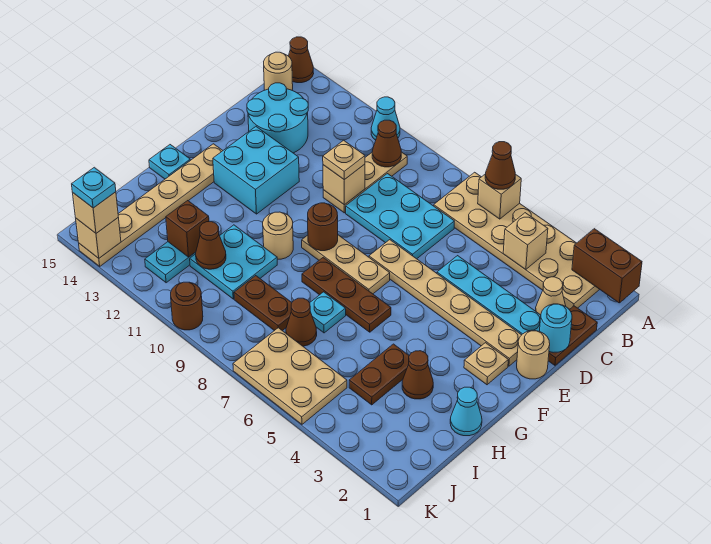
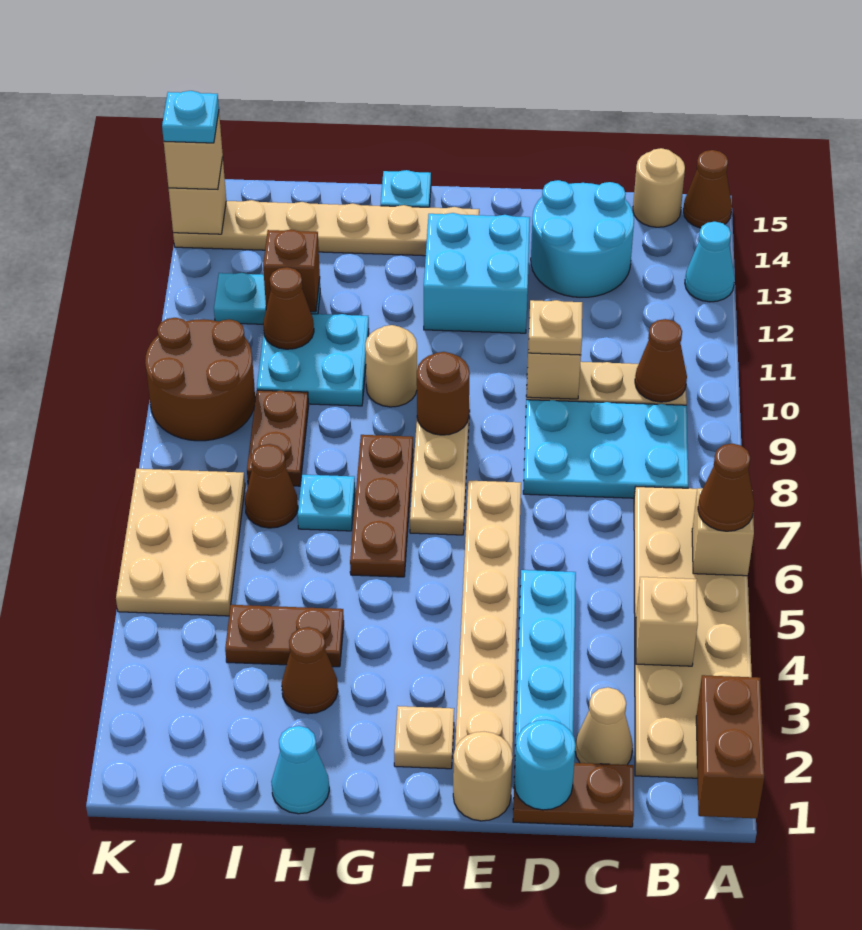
cyan 1x1 cone [371,97,400,140] -> cyan 1x1 cone moved to [685,221,735,302]
cyan 2x3 plate [346,174,454,259] -> cyan 2x3 plate turned to [523,400,688,498]
brown 1x1 round brick [171,282,203,330] -> brown 2x2 round brick [145,318,255,441]

